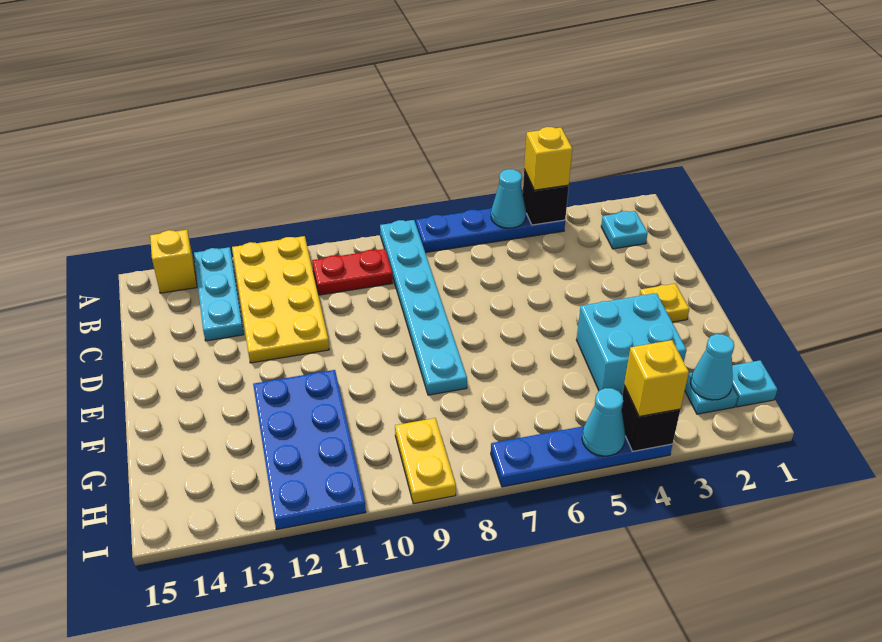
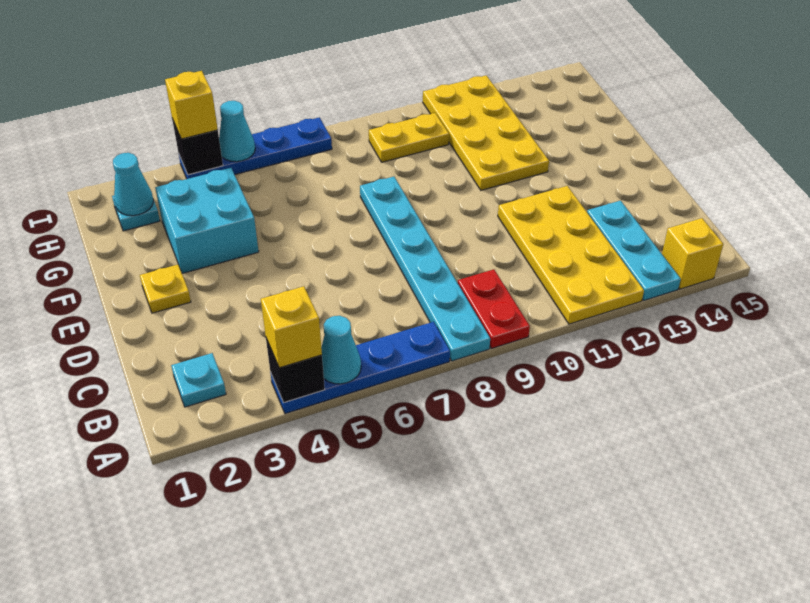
red 1x2 plate [312,249,393,295] -> red 1x2 plate turned to [458,269,530,349]
blue 2x4 plate [253,370,366,530] -> yellow 2x4 plate [423,75,549,190]
cyan 1x1 plate [732,360,777,407] -> none
yellow 1x2 plate [395,418,456,504] -> yellow 1x2 plate turned to [369,113,449,162]

